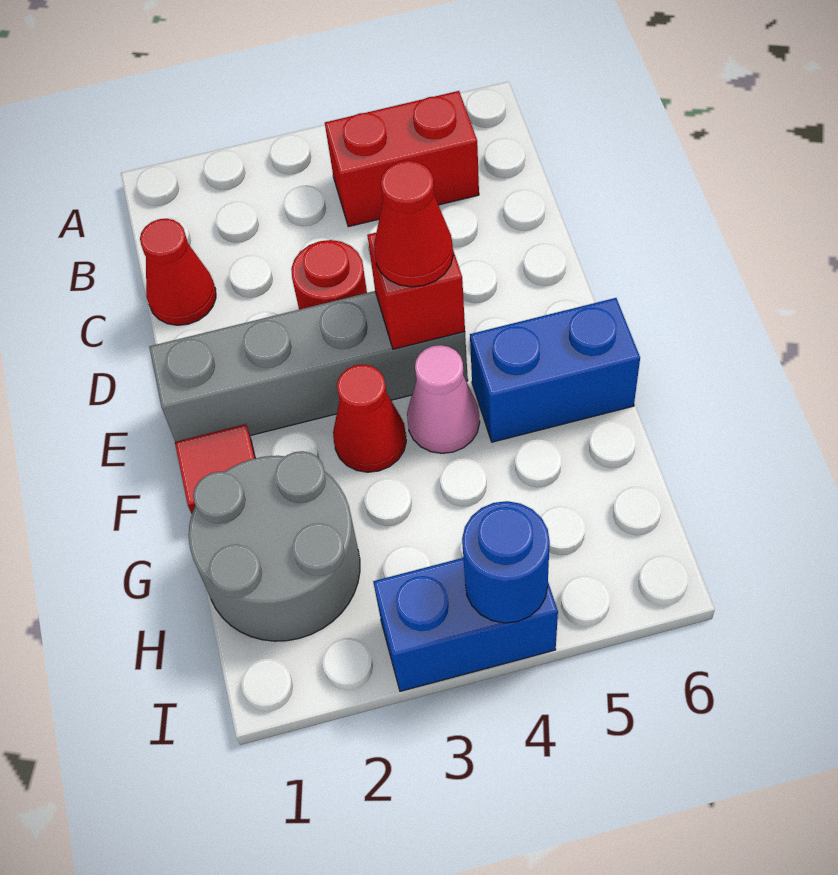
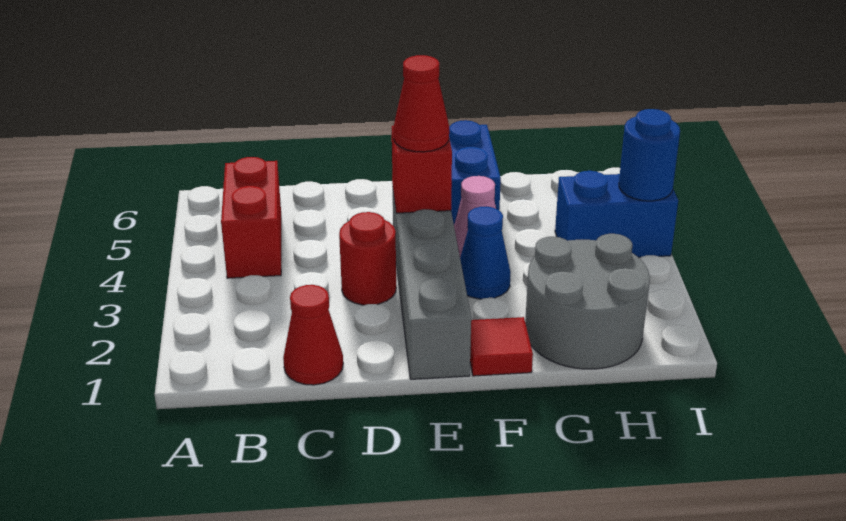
red 1x1 cone [333,364,406,472] -> blue 1x1 cone [460,207,511,299]
blue 1x2 brick [373,558,558,691] -> blue 1x2 brick turned to [555,171,678,257]

